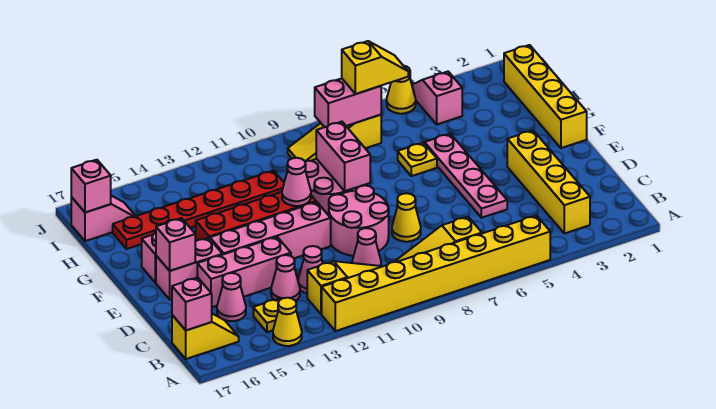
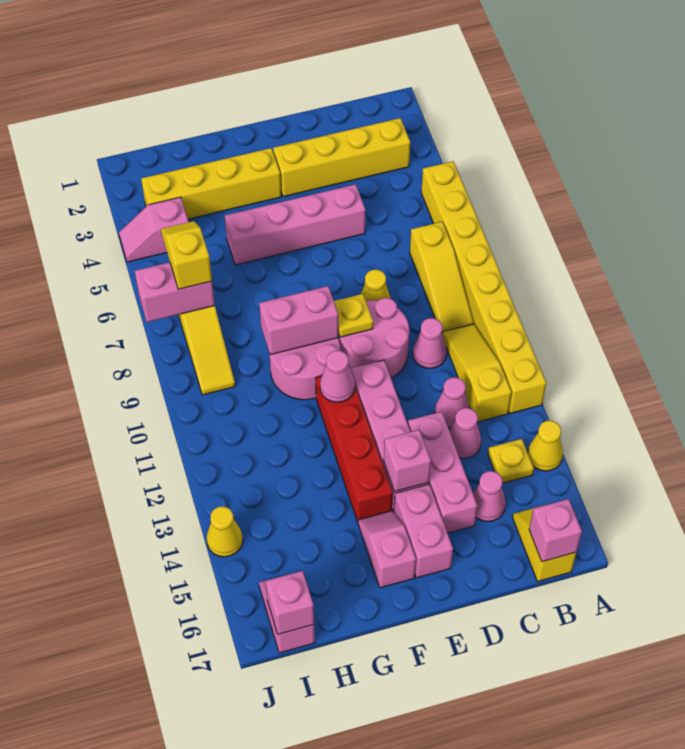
pink 1x4 plate [425,134,507,218] -> pink 1x4 brick [225,184,365,265]
pink 1x1 brick [156,218,195,271] -> pink 1x1 brick moved to [384,430,431,492]
yellow 1x4 brick [504,45,587,148] -> yellow 1x4 brick moved to [141,148,281,219]
yellow 1x1 plate [398,143,437,176] -> yellow 1x1 plate moved to [334,294,373,337]
red 1x6 plate [113,171,284,249] -> none
pink 1x2 brick [315,78,381,127] -> pink 1x2 brick turned to [135,262,215,322]
yellow 1x1 cone [387,66,416,114] -> yellow 1x1 cone moved to [207,507,243,557]

